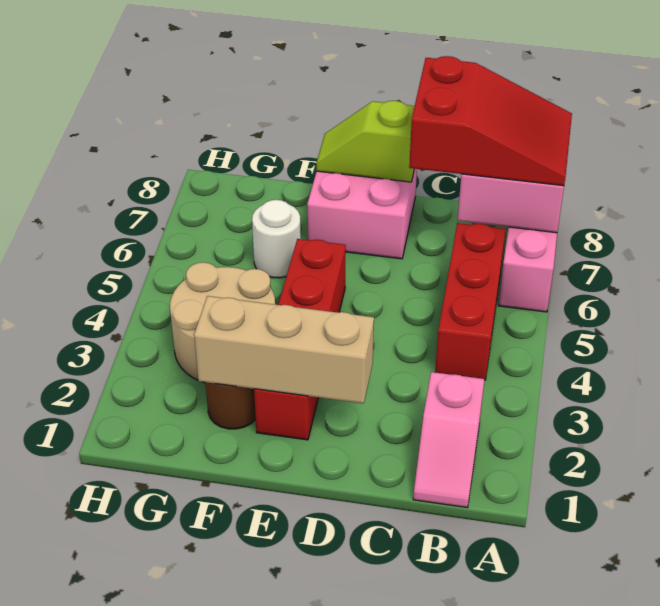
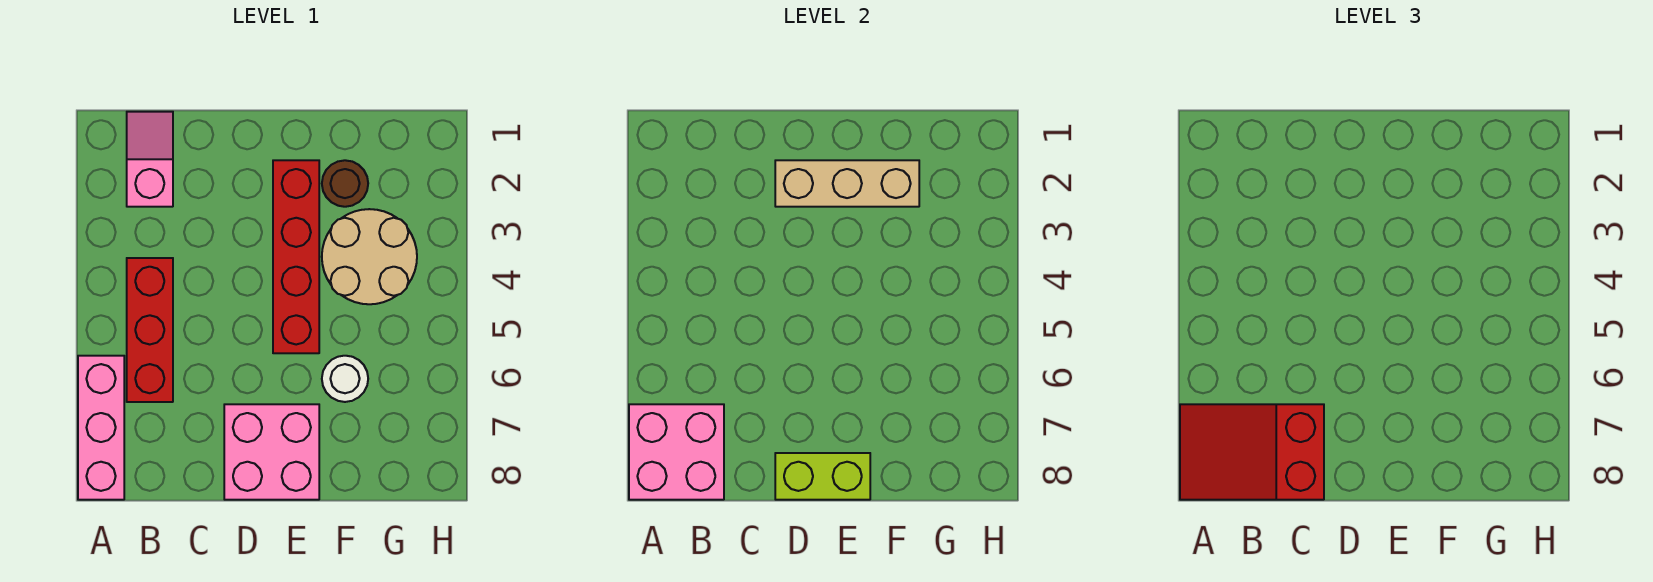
lime 1x2 slope [316,101,414,182] -> lime 1x2 brick [775,453,870,500]

